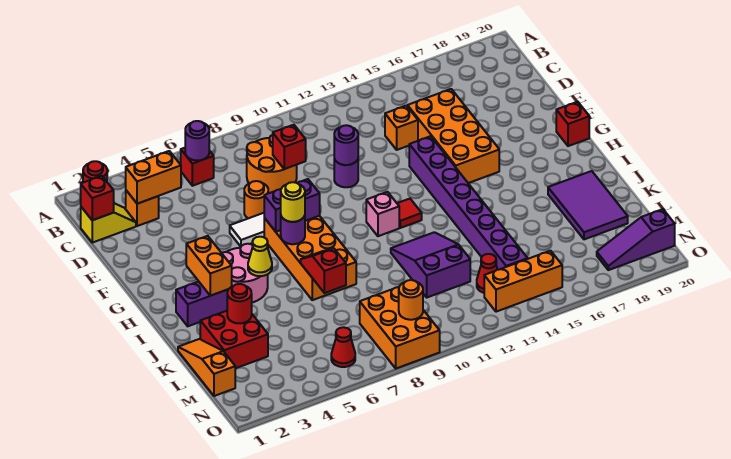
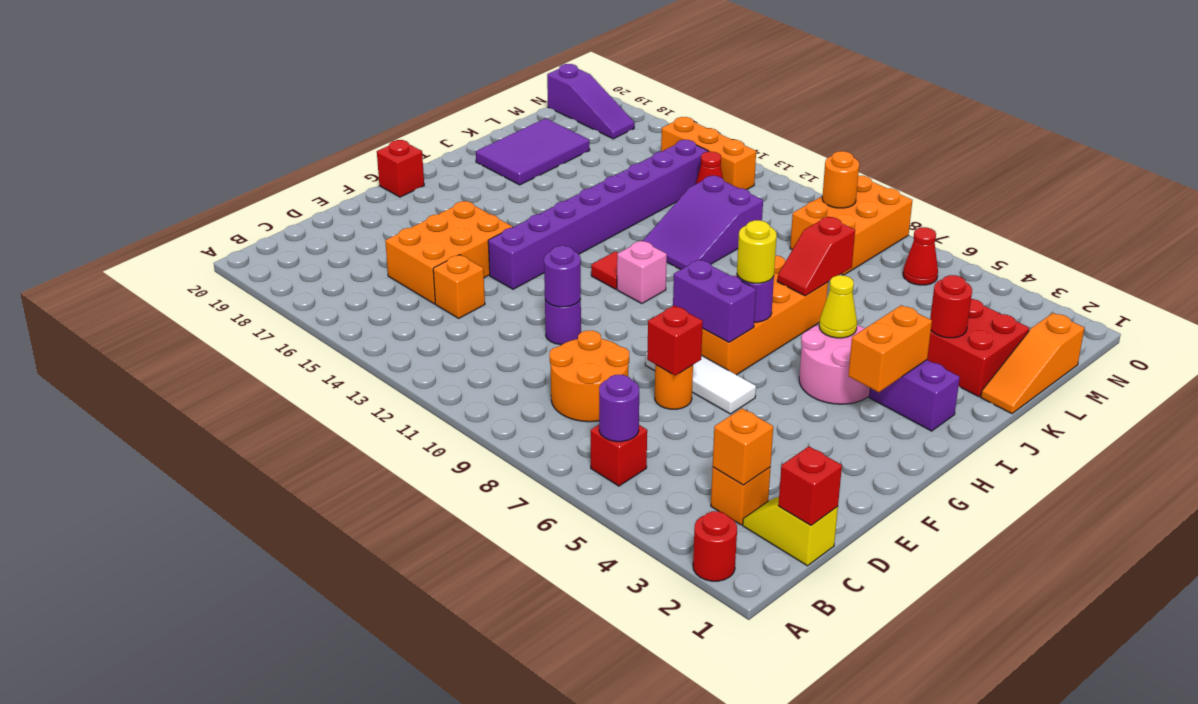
orange 1x2 brick [126,151,181,204] -> orange 1x1 brick [713,409,773,485]
red 1x1 brick [273,125,306,169] -> red 1x1 brick moved to [647,306,703,375]
orange 2x4 brick [407,89,499,183] -> orange 2x3 brick [385,201,513,304]

